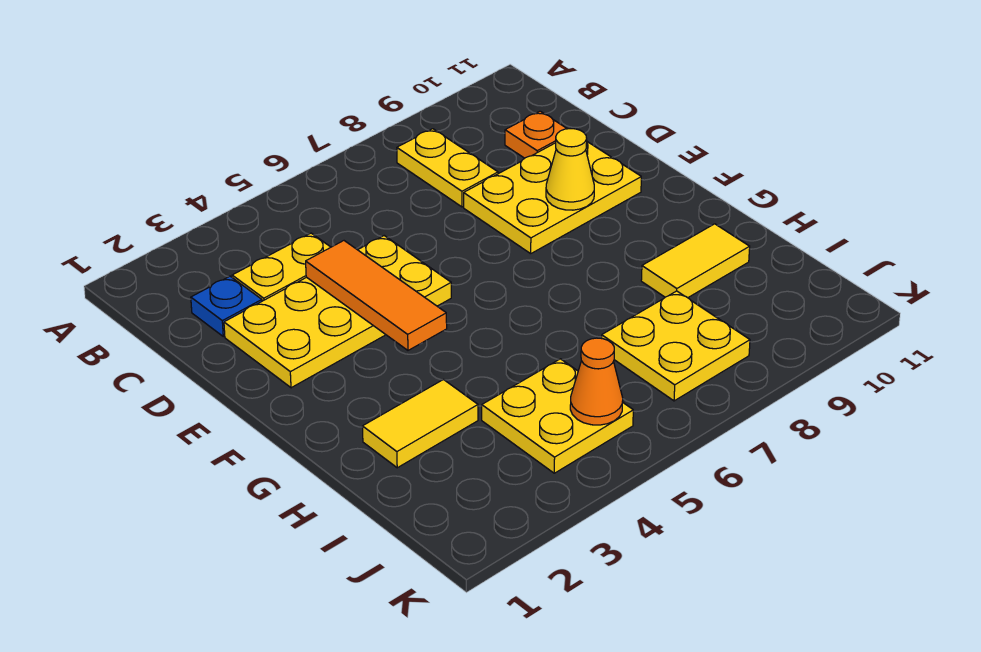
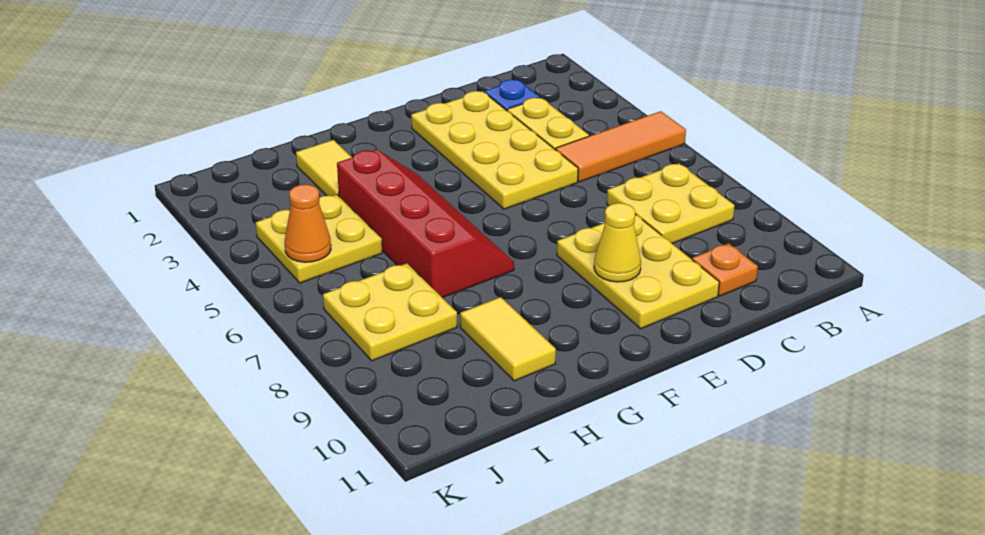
yellow 1x2 plate [397,129,498,207] -> yellow 2x2 plate [607,163,734,243]
orange 1x3 tile [306,241,447,350] -> orange 1x3 tile moved to [556,111,686,182]
none -> red 2x4 slope [337,150,514,298]

